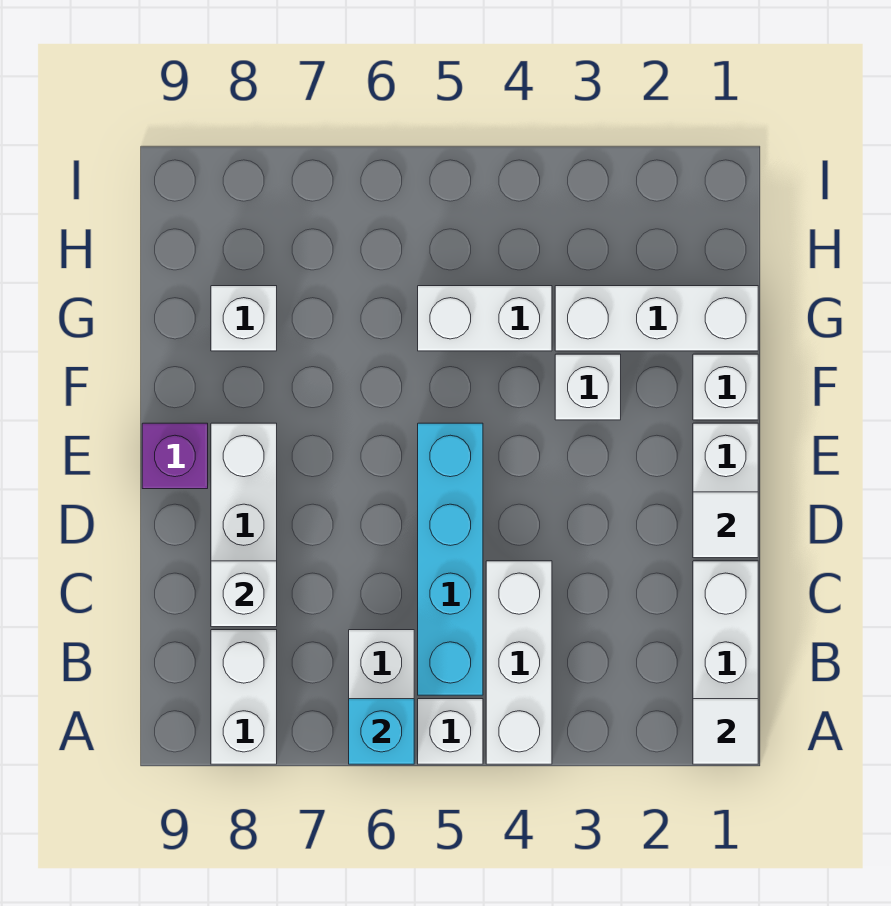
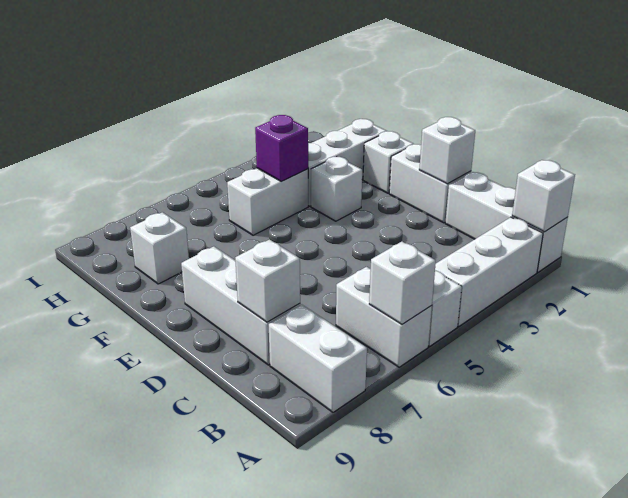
white 1x1 tile [693,699,758,764] -> white 1x1 brick [512,160,575,232]
white 1x3 brick [486,561,552,764] -> white 1x3 brick turned to [435,217,543,327]
cyan 1x1 brick [349,699,414,764] -> white 1x1 brick [369,242,436,324]
cyan 1x4 brick [418,423,483,695] -> none
white 1x1 tile [693,492,758,558] -> white 1x1 brick [419,117,475,184]
purple 1x1 brick [142,423,208,489] -> purple 1x1 brick moved to [255,115,308,181]

